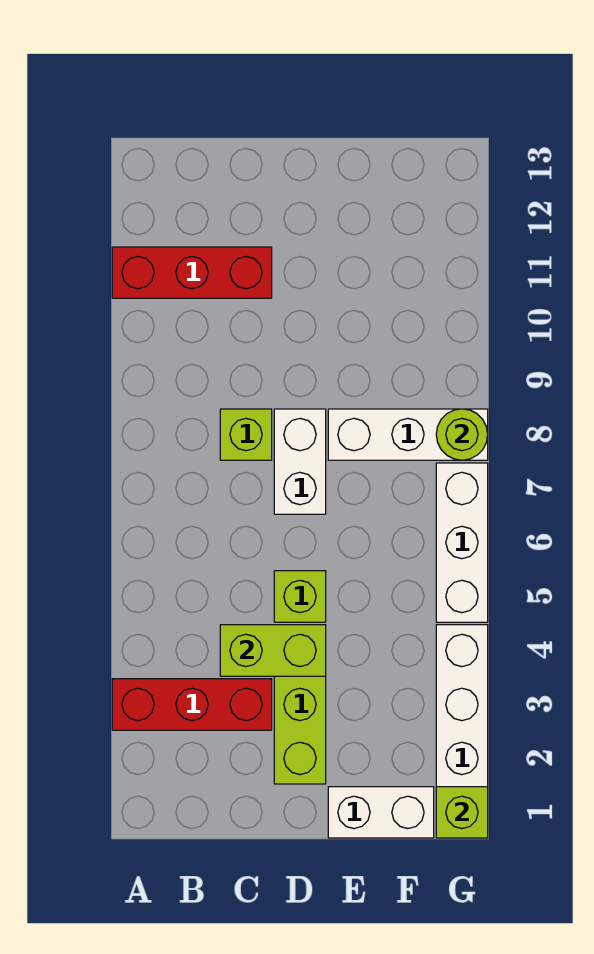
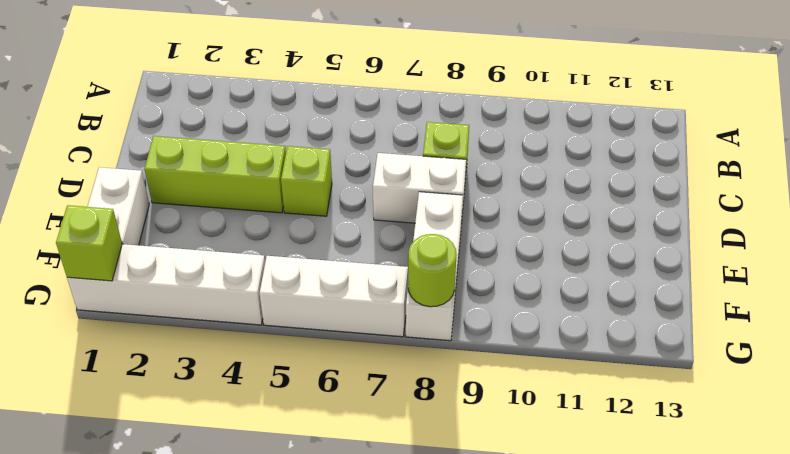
red 1x3 brick [112,679,272,730] -> none
red 1x3 brick [112,247,272,298] -> none
lime 1x2 brick [220,625,326,676] -> none

